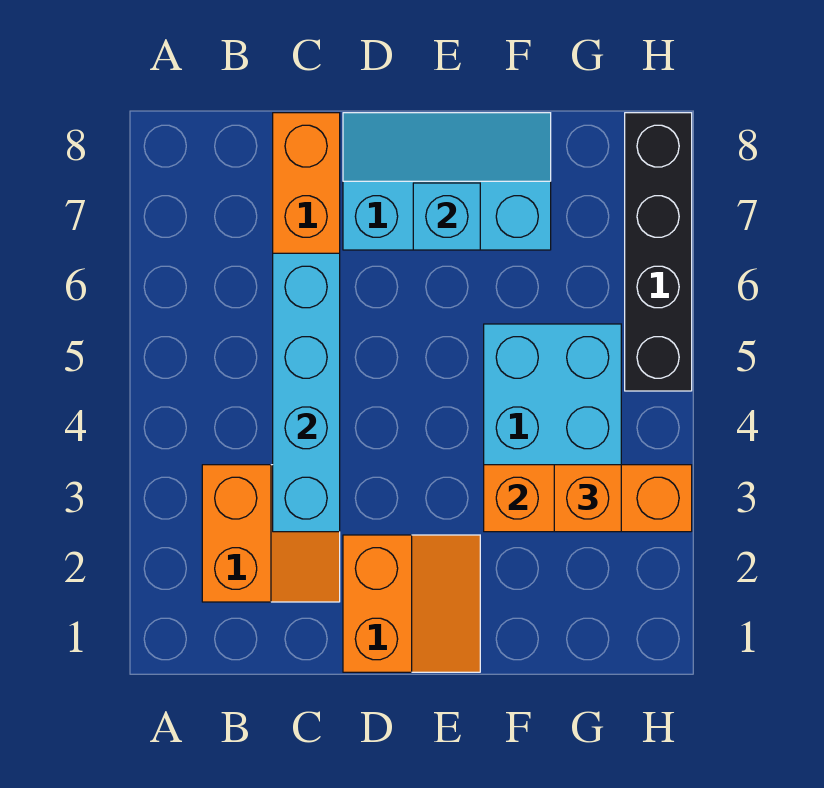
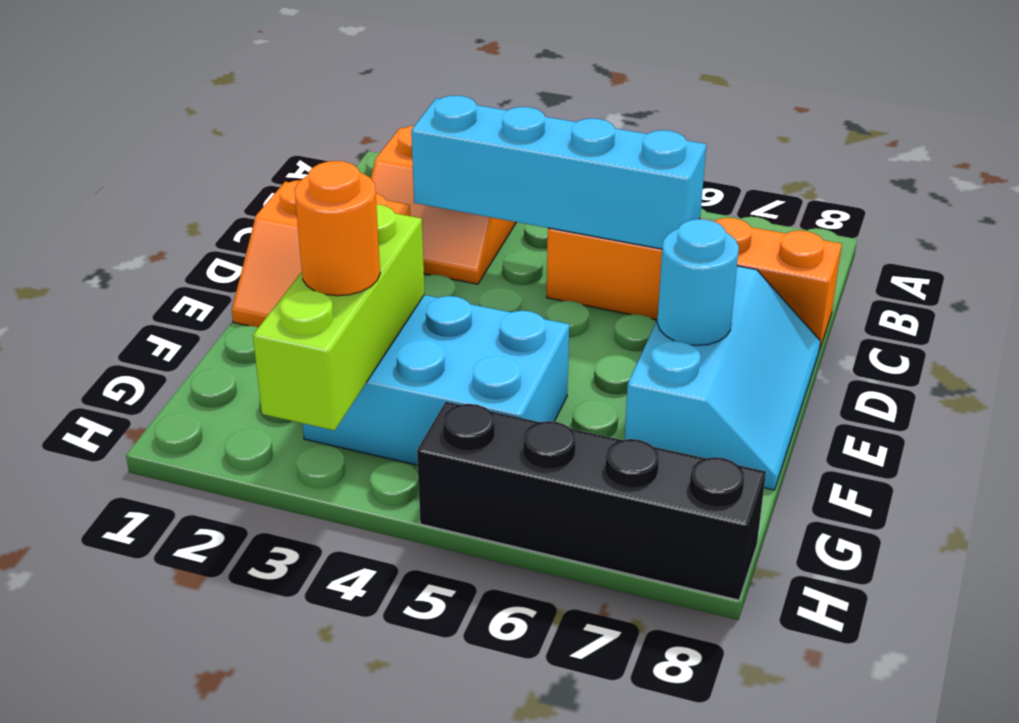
cyan 1x1 brick [413,183,480,250] -> cyan 1x1 round brick [657,219,739,345]
orange 1x3 brick [484,465,692,532] -> lime 1x3 brick [253,204,425,430]
orange 1x1 brick [554,465,621,532] -> orange 1x1 round brick [295,161,380,296]

